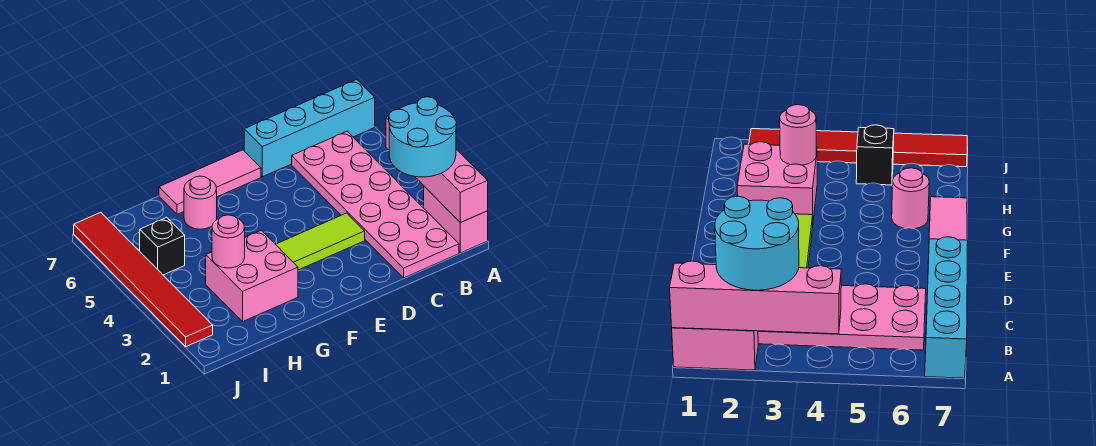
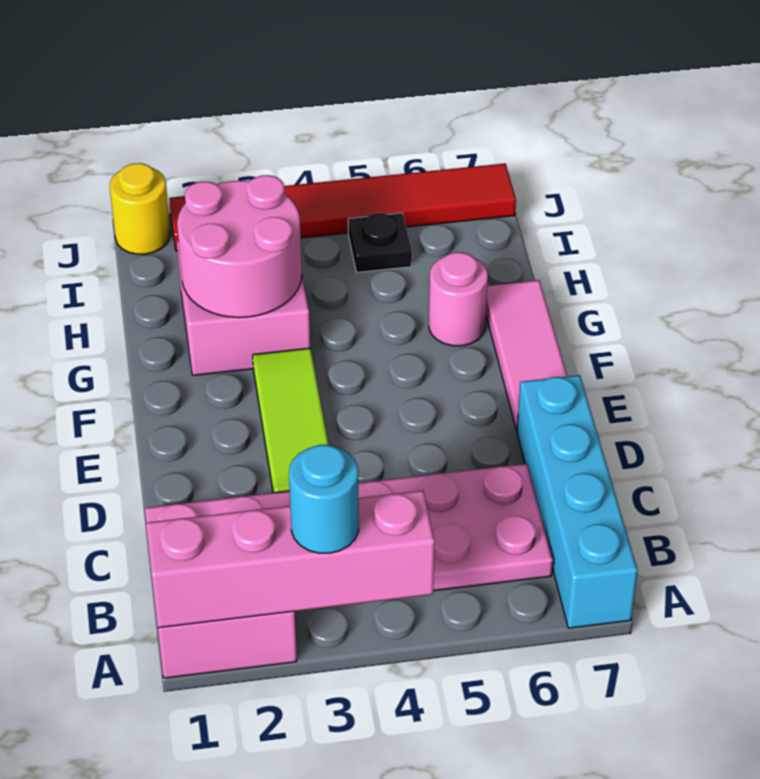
cyan 2x2 round brick [389,97,456,177] -> cyan 1x1 round brick [289,445,359,553]
pink 1x1 round brick [212,215,245,268] -> pink 2x2 round brick [177,175,302,318]
black 1x1 brick [140,217,185,275] -> black 1x1 plate [348,213,412,272]
none -> yellow 1x1 round brick [110,163,170,254]

